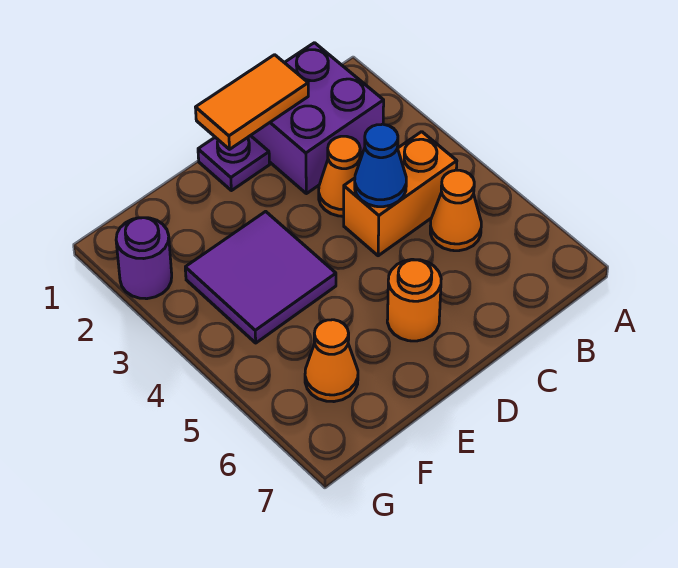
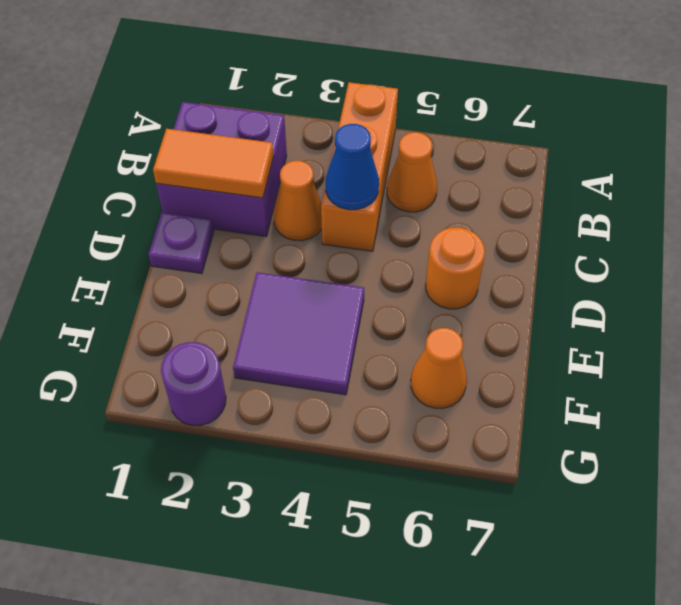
orange 1x2 brick [344,132,457,256] -> orange 1x3 brick [321,82,398,251]
orange 1x2 tile [195,55,308,149] -> orange 1x2 tile turned to [153,129,274,198]

